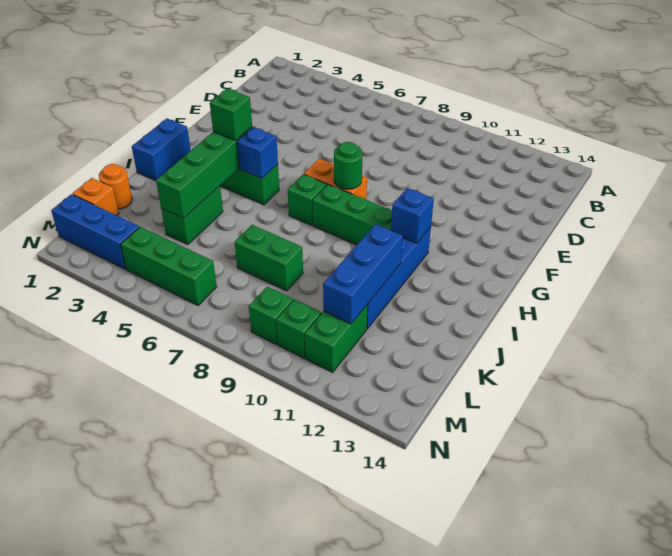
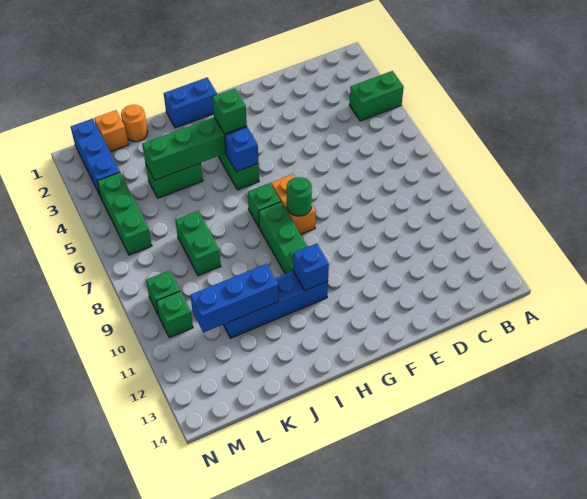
green 1x2 brick [305,304,368,372] -> green 1x2 brick moved to [349,71,404,121]

